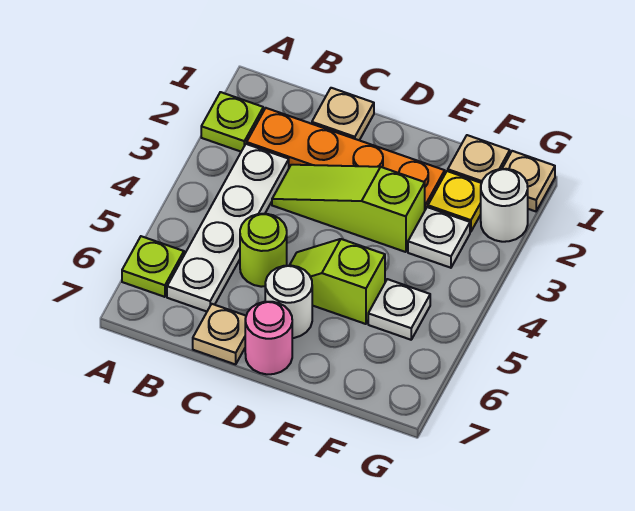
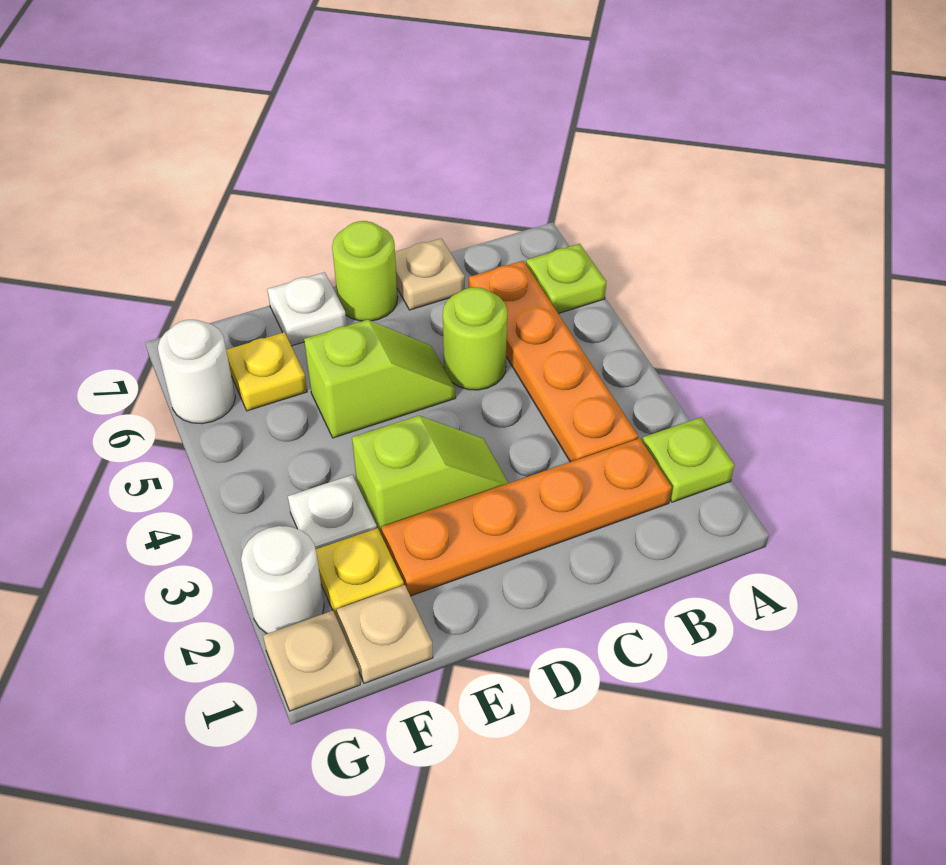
white 1x4 plate [167,144,289,311] -> orange 1x4 plate [469,261,638,462]
tan 1x1 plate [312,88,374,140] -> none
lime 1x3 slope [272,165,425,252] -> lime 1x2 slope [352,416,508,536]
white 1x1 round brick [265,266,312,338] -> white 1x1 round brick moved to [158,320,235,424]
pink 1x1 round brick [245,302,292,374] -> lime 1x1 round brick [332,221,398,321]
white 1x1 plate [368,279,430,340] -> white 1x1 plate moved to [268,272,347,346]
none -> yellow 1x1 plate [226,332,307,411]

